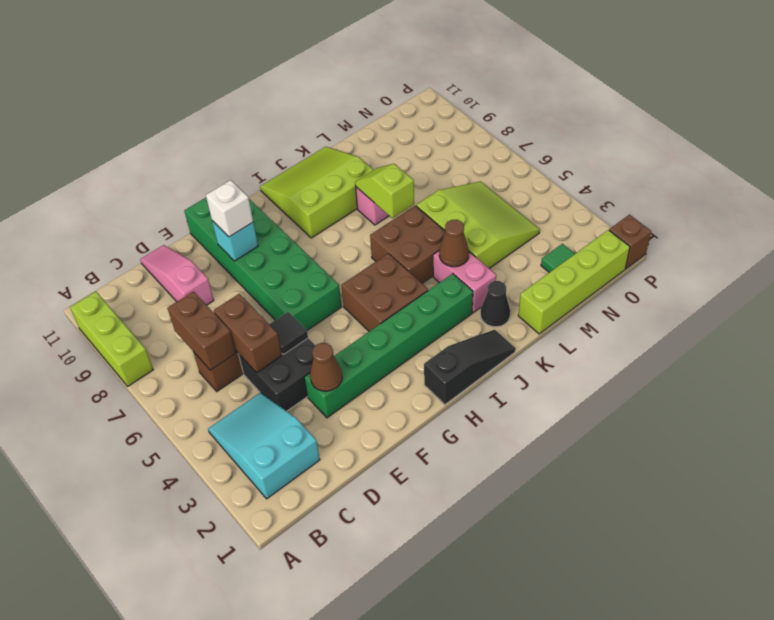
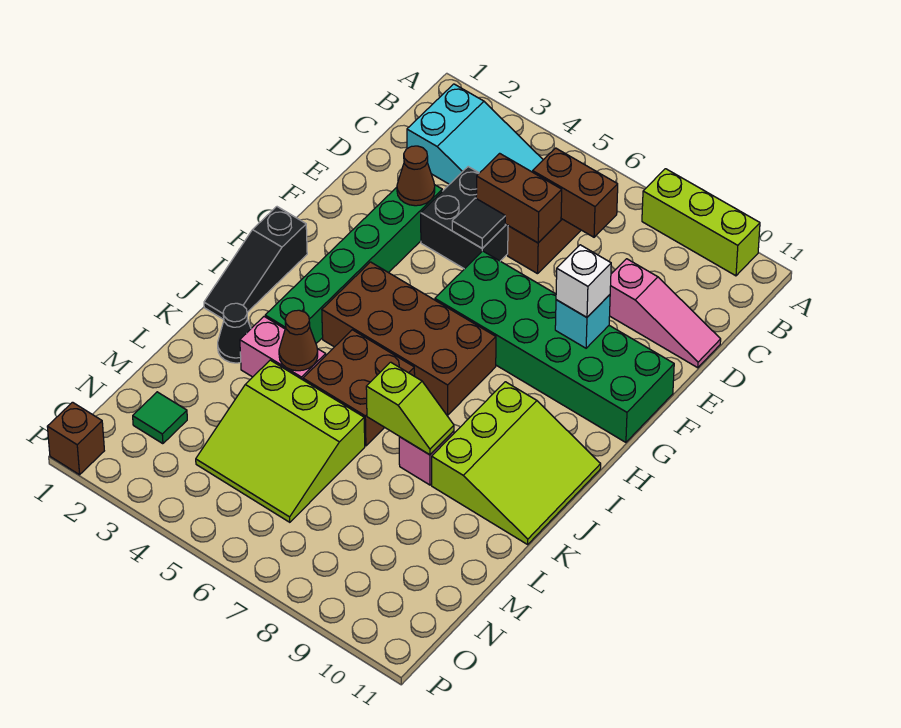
brown 2x2 brick [341,253,428,331] -> brown 2x4 brick [322,262,496,415]
lime 1x4 brick [518,230,630,334] -> none

